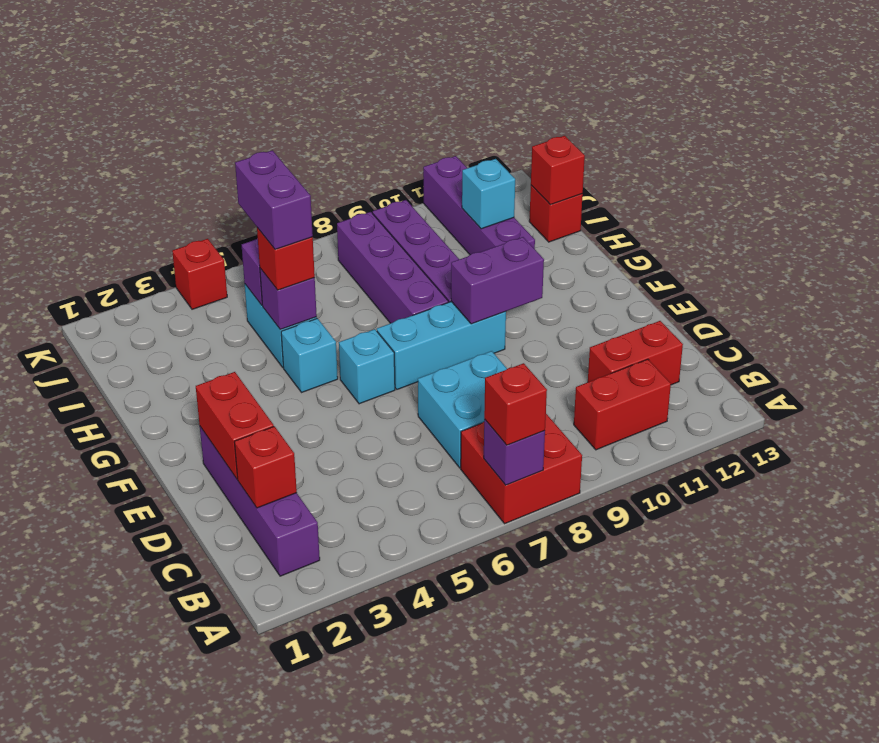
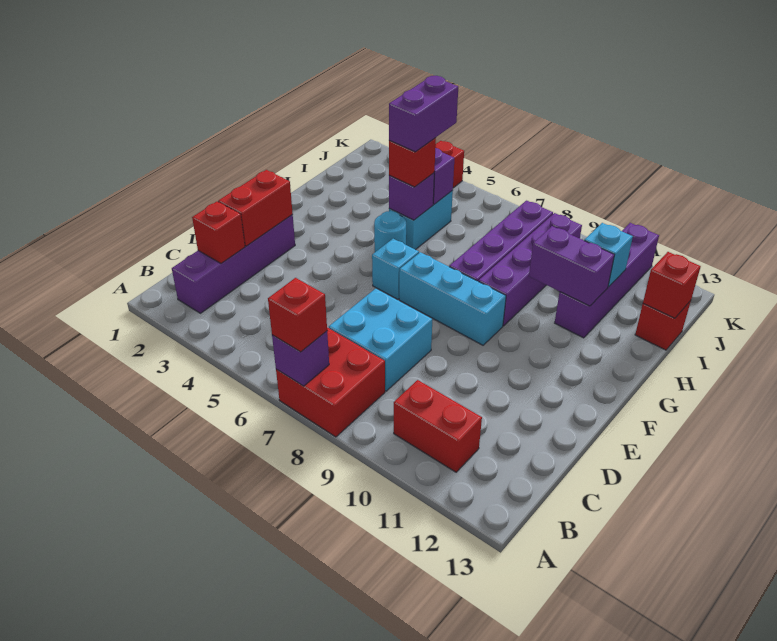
red 1x2 brick [588,321,683,385] -> none
purple 1x2 brick [451,237,544,324] -> purple 1x2 brick moved to [529,226,614,306]
cyan 1x1 brick [281,318,338,393] -> cyan 1x1 round brick [374,211,406,252]

